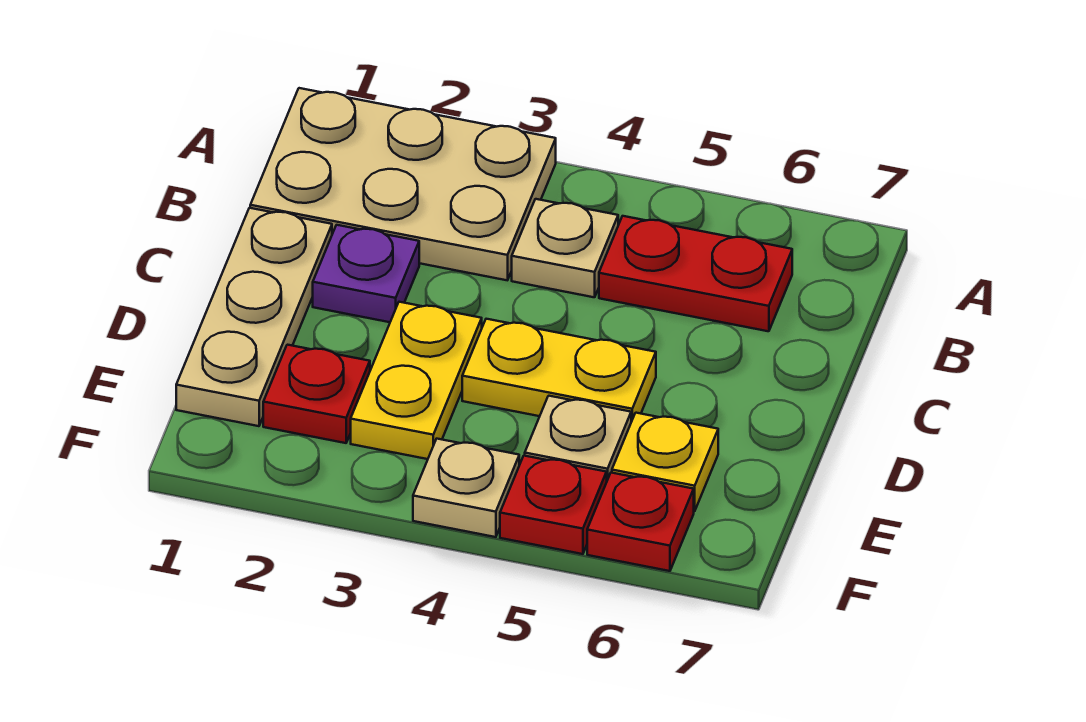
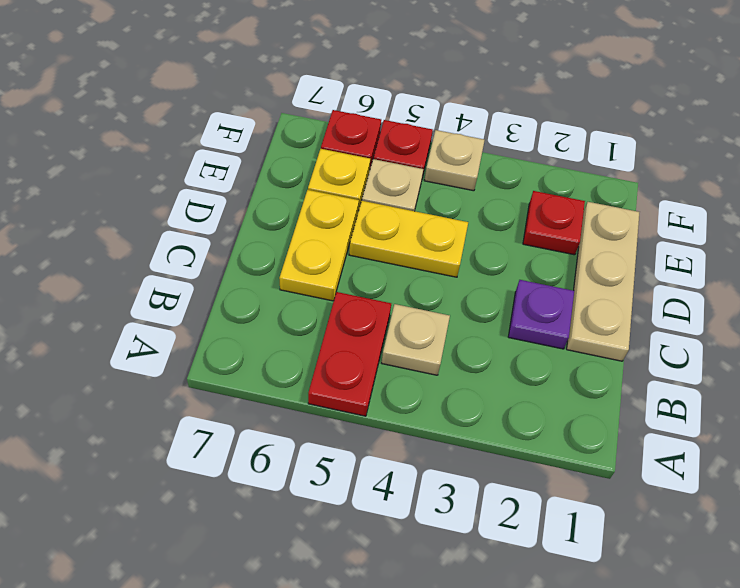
tan 2x3 plate [250,88,556,280] -> none
red 1x2 plate [599,216,792,331] -> red 1x2 plate turned to [308,292,391,416]
yellow 1x2 plate [351,302,482,459] -> yellow 1x2 plate moved to [279,190,359,301]

